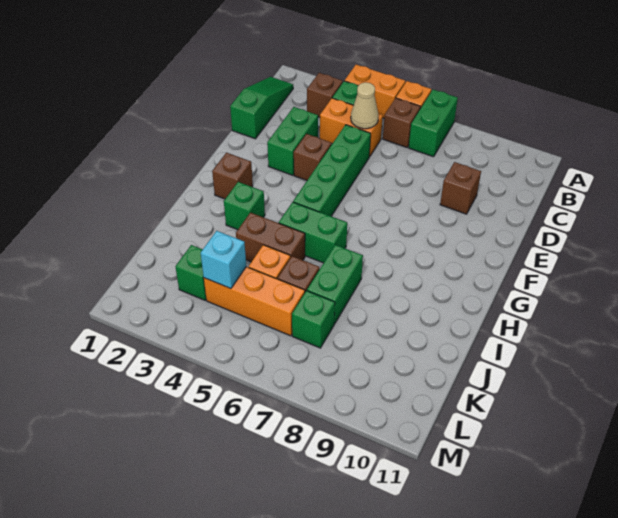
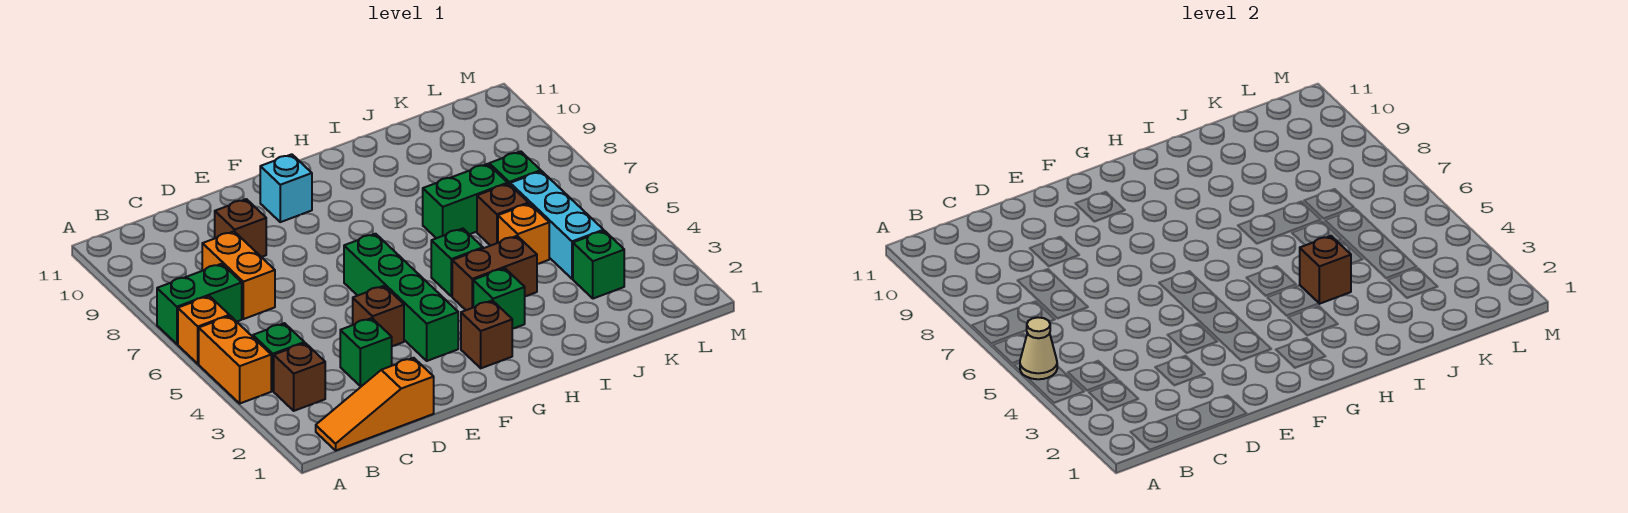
green 1x3 slope [230,77,293,139] -> orange 1x3 slope [316,358,434,450]
brown 1x1 brick [383,98,420,147] -> brown 1x1 brick moved to [1300,236,1351,304]
orange 1x2 brick [320,98,383,157] -> orange 1x2 brick moved to [202,231,275,319]
tan 1x1 cone [351,82,378,129] -> tan 1x1 cone moved to [1020,317,1057,379]
green 1x2 brick [267,107,318,175] -> green 1x1 brick [340,318,392,386]
green 1x4 brick [293,125,371,216] -> green 1x4 brick turned to [344,234,458,361]
green 1x2 brick [279,202,347,263] -> green 1x1 brick [431,229,483,296]
brown 1x2 brick [236,213,305,262] -> brown 1x2 brick turned to [452,236,537,310]
orange 1x3 brick [204,267,305,336] -> cyan 1x3 brick [510,171,604,279]
cyan 1x1 brick [201,231,246,289] -> cyan 1x1 brick moved to [260,154,312,222]

